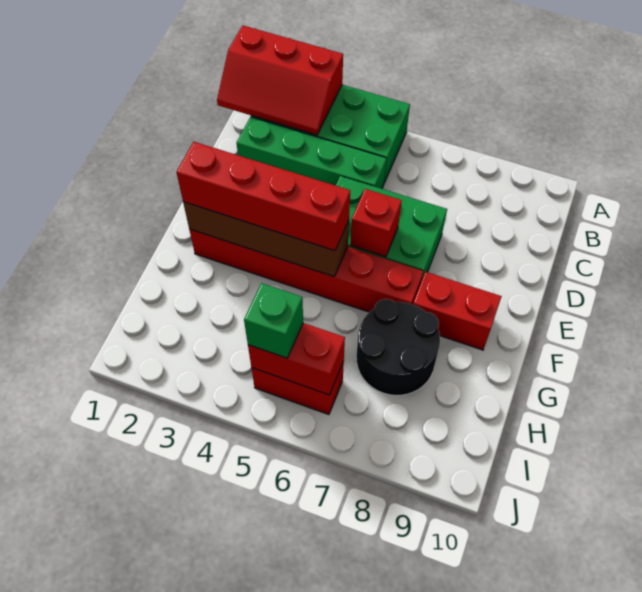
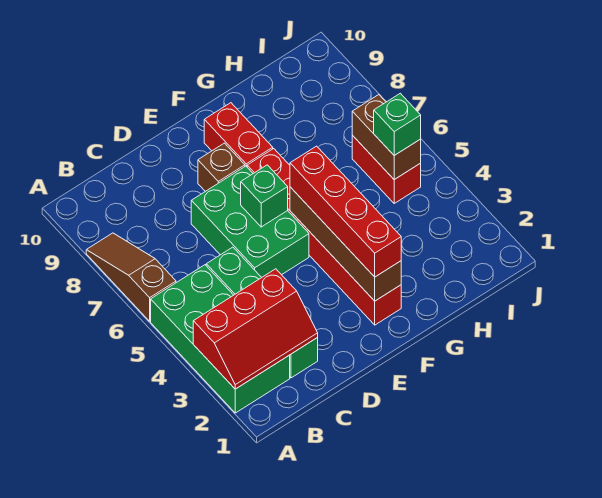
red 2x3 slope [217,26,343,135] -> red 2x3 slope turned to [193,269,318,389]
none -> brown 1x3 slope [86,233,176,321]
red 1x1 brick [350,189,402,257] -> green 1x1 brick [241,165,288,227]
none -> brown 1x1 brick [198,143,245,191]
black 2x2 round brick [356,299,440,395] -> none
red 1x2 brick [248,323,345,395] -> brown 1x2 brick [352,95,421,180]

